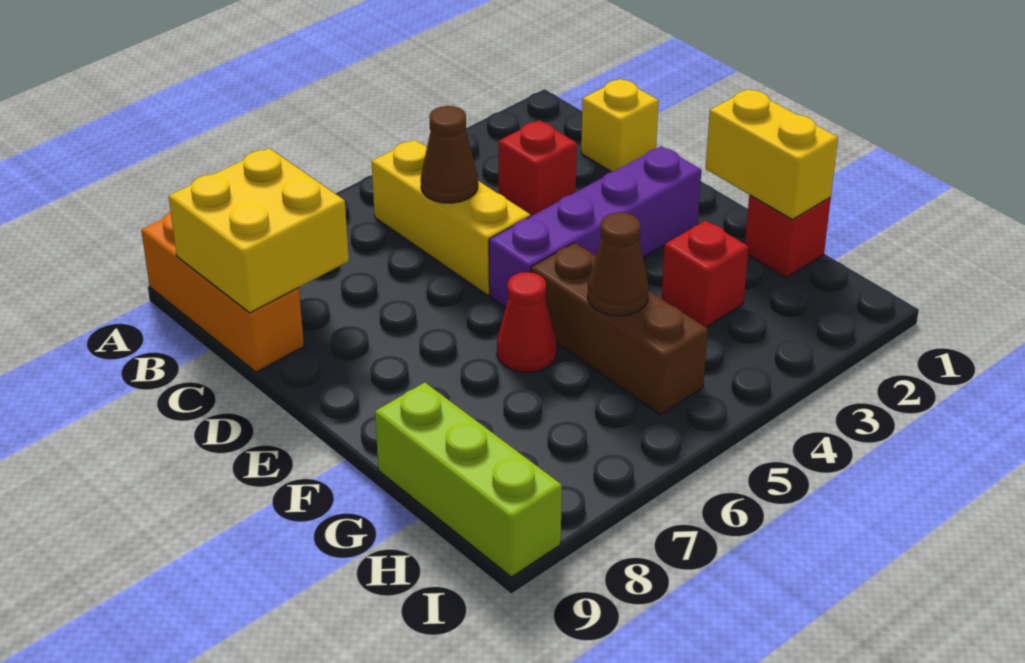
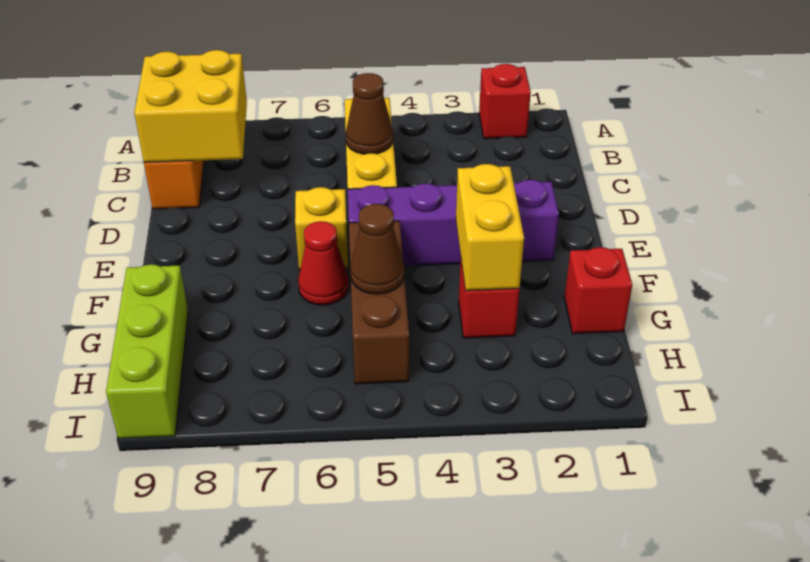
yellow 1x1 brick [581,79,659,172] -> yellow 1x1 brick moved to [295,187,348,270]
red 1x1 brick [498,120,577,217] -> red 1x1 brick moved to [479,64,531,139]
yellow 1x2 brick [706,89,838,220] -> yellow 1x2 brick moved to [456,164,524,291]

